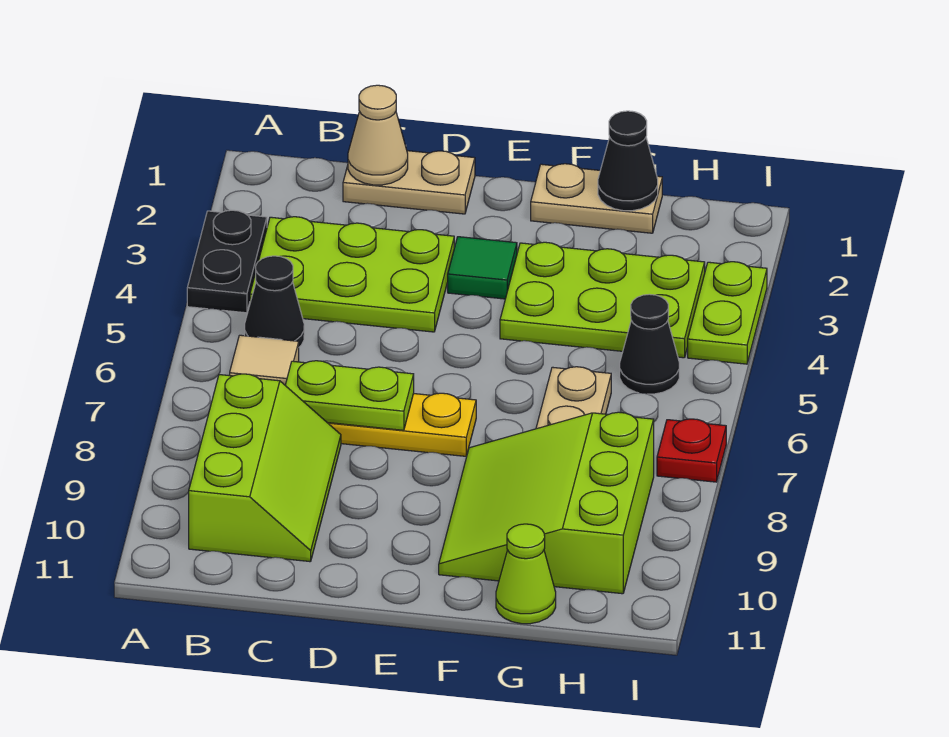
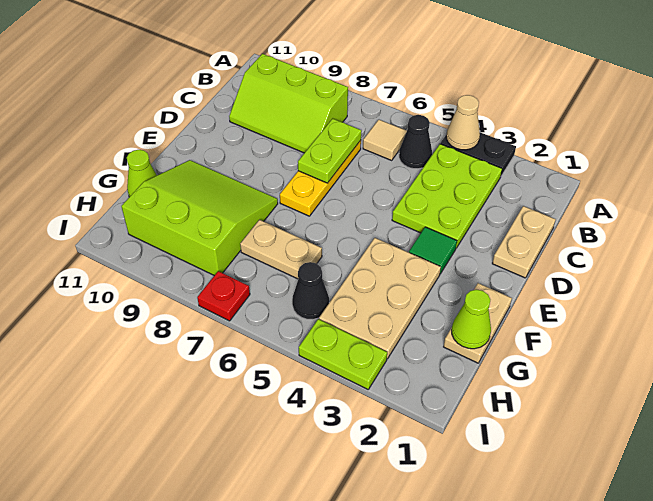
tan 1x1 cone [348,85,408,185] -> tan 1x1 cone moved to [446,95,480,150]
lime 2x3 plate [500,242,705,358] -> tan 2x3 plate [319,238,441,359]
black 1x1 cone [598,111,658,211] -> lime 1x1 cone [452,290,491,349]

